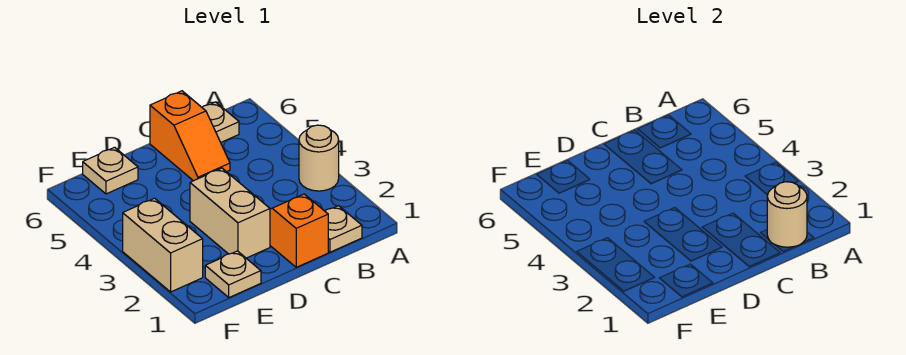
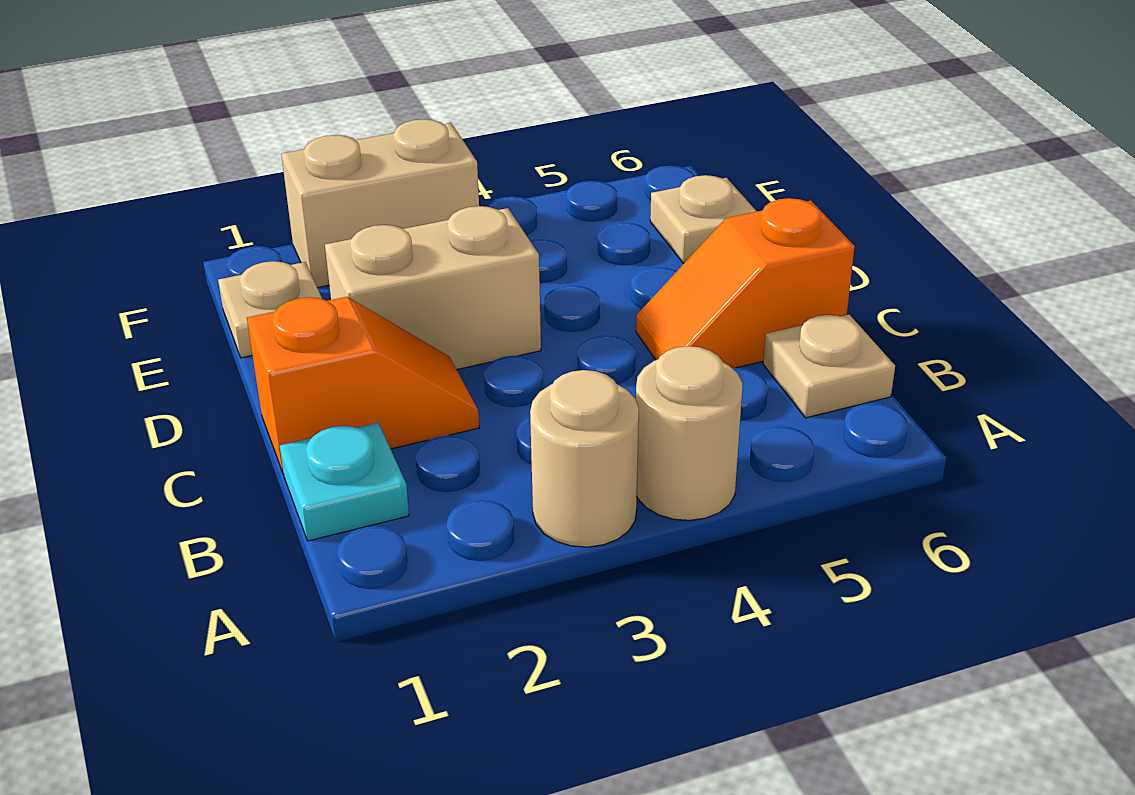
tan 1x1 plate [325,206,362,252] -> cyan 1x1 plate [280,423,409,541]
tan 1x1 round brick [767,182,807,247] -> tan 1x1 round brick moved to [636,346,743,520]

